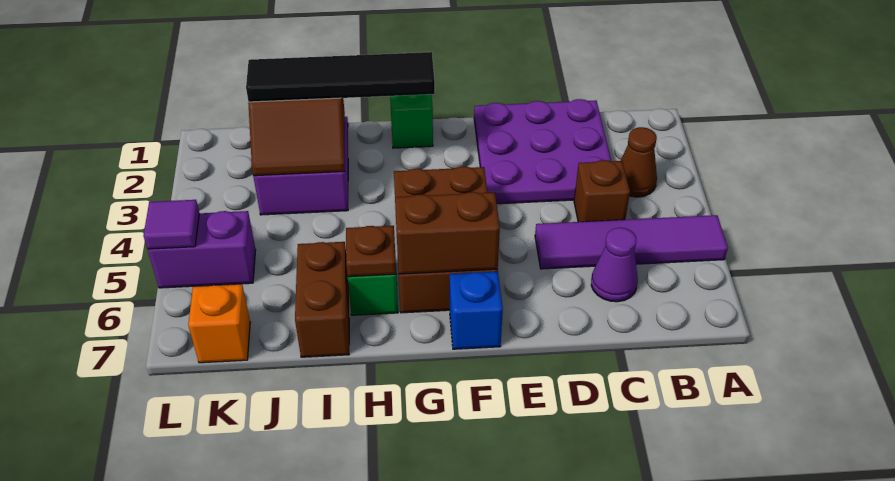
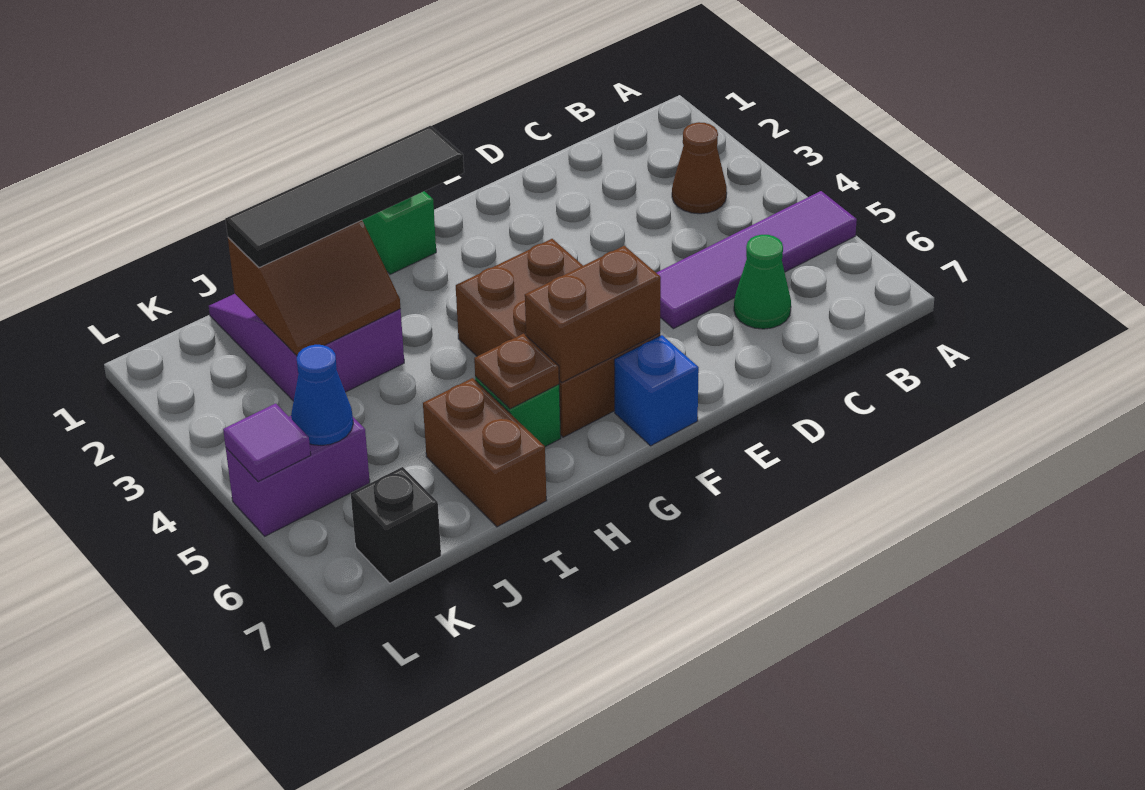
purple 3x3 plate [474,99,611,204] -> none
brown 1x1 brick [574,160,630,222] -> none
purple 1x1 cone [591,228,638,302] -> green 1x1 cone [734,235,791,329]
none -> blue 1x1 cone [291,345,353,445]
orange 1x1 brick [188,284,250,363] -> black 1x1 brick [351,467,441,583]

